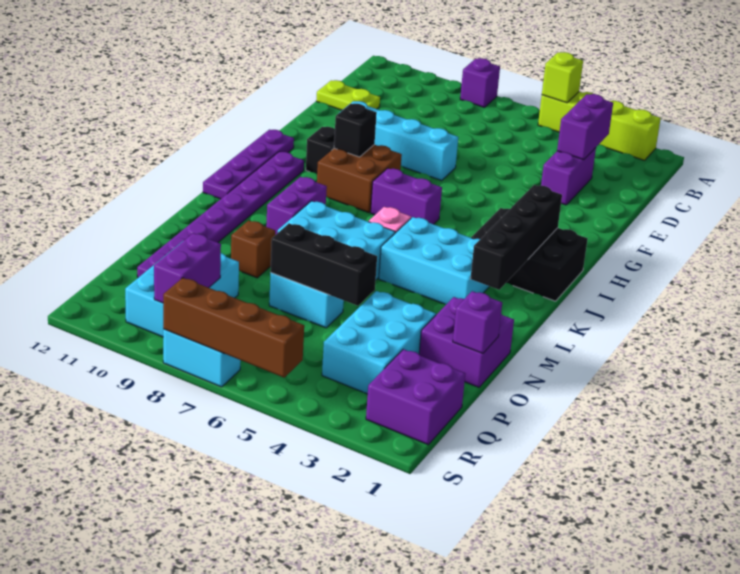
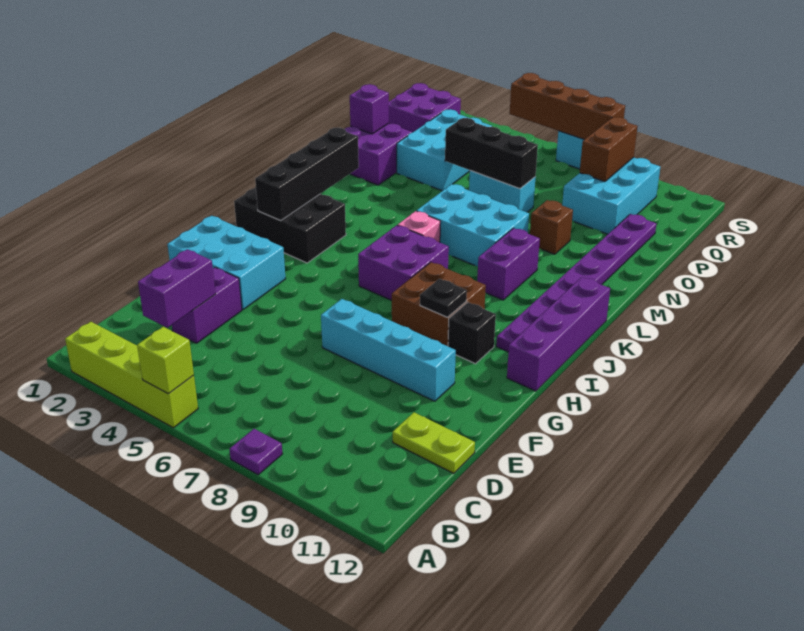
purple 1x1 brick [460,58,500,108] -> purple 1x1 plate [229,429,282,475]
black 1x1 brick [334,104,377,157] -> black 1x1 plate [420,279,467,317]
purple 1x4 plate [203,130,294,199] -> purple 1x4 brick [507,277,610,391]
purple 1x2 brick [371,168,442,224] -> purple 2x2 brick [358,225,449,300]
cyan 2x3 brick [379,217,490,304] -> cyan 2x3 brick moved to [167,216,286,310]
purple 1x2 brick [154,233,221,303] -> brown 1x2 brick [580,117,638,182]

